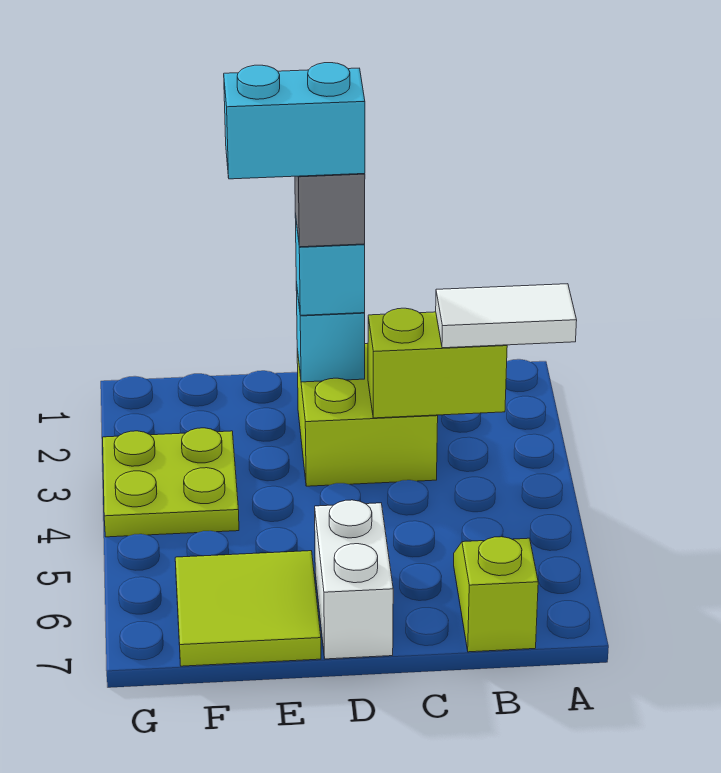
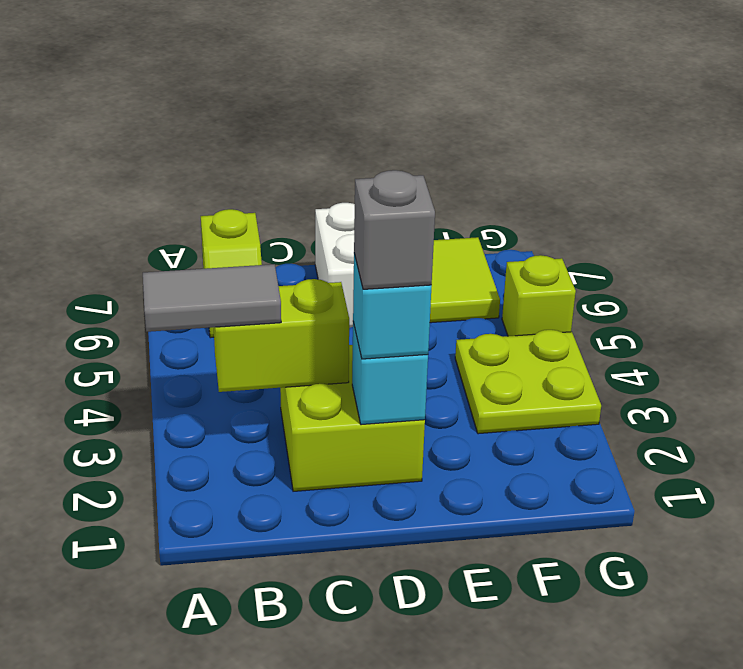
white 1x2 tile [436,284,577,348] -> grey 1x2 tile [143,264,281,332]
cyan 1x2 brick [224,63,365,179] -> none
none -> lime 1x1 brick [502,255,576,336]

